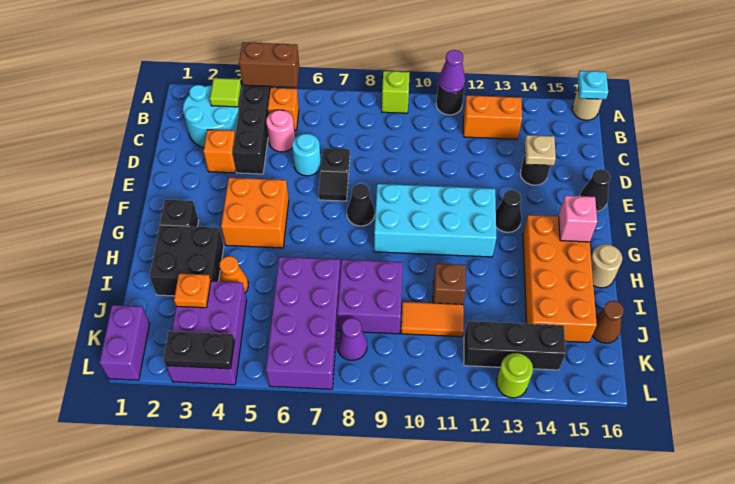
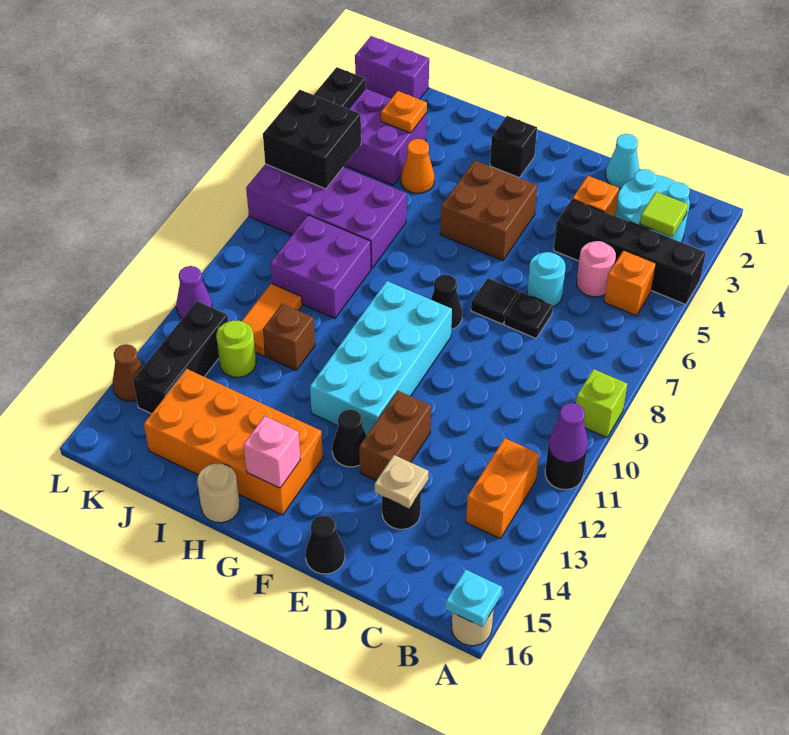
brown 1x2 brick [239,42,299,87] -> brown 1x2 brick moved to [359,391,431,481]
none -> cyan 1x1 cone [606,134,639,188]
orange 2x2 brick [221,178,289,248] -> brown 2x2 brick [440,160,537,260]
black 2x2 brick [150,225,224,296] -> black 2x2 brick moved to [263,90,361,189]
brown 1x1 cone [592,301,624,343] -> brown 1x1 cone moved to [112,344,143,401]
purple 1x1 cone [337,318,367,360] -> purple 1x1 cone moved to [176,266,212,318]
lime 1x1 round brick [497,353,533,398] -> lime 1x1 round brick moved to [216,320,256,377]

